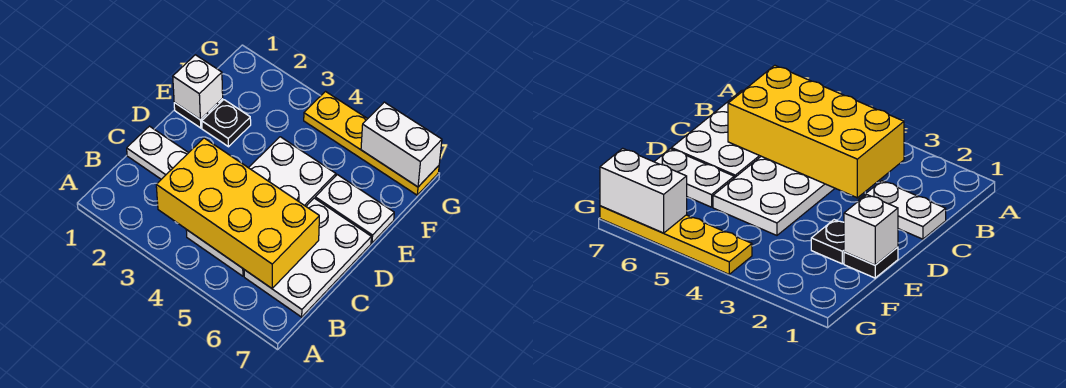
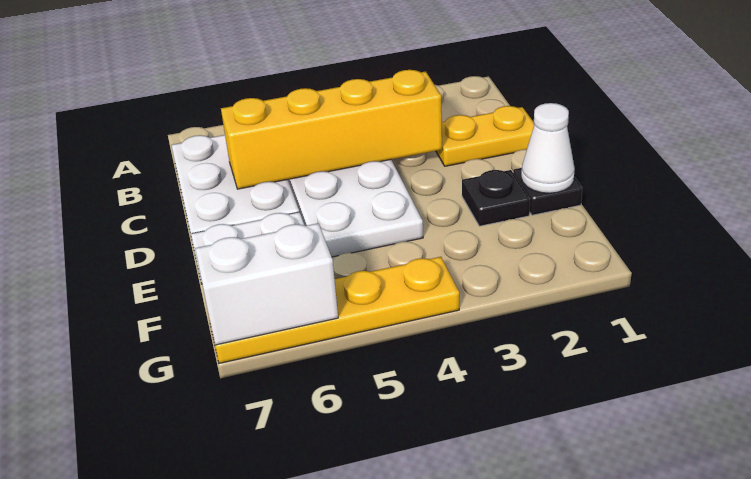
yellow 2x4 brick [156,138,319,288] -> yellow 1x4 brick [221,70,442,189]
white 1x2 plate [127,126,188,179] -> yellow 1x2 plate [436,106,534,166]
white 1x1 brick [173,55,223,120] -> white 1x1 cone [521,103,575,193]

